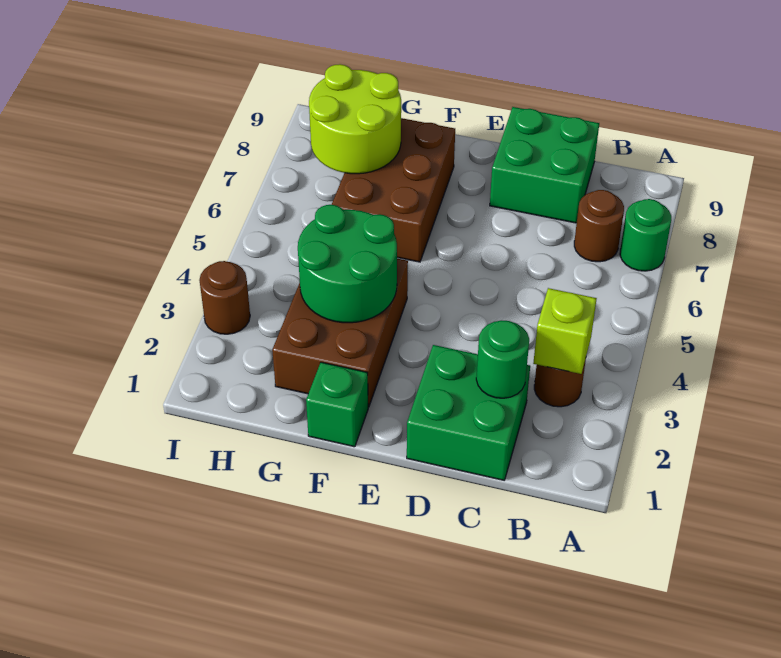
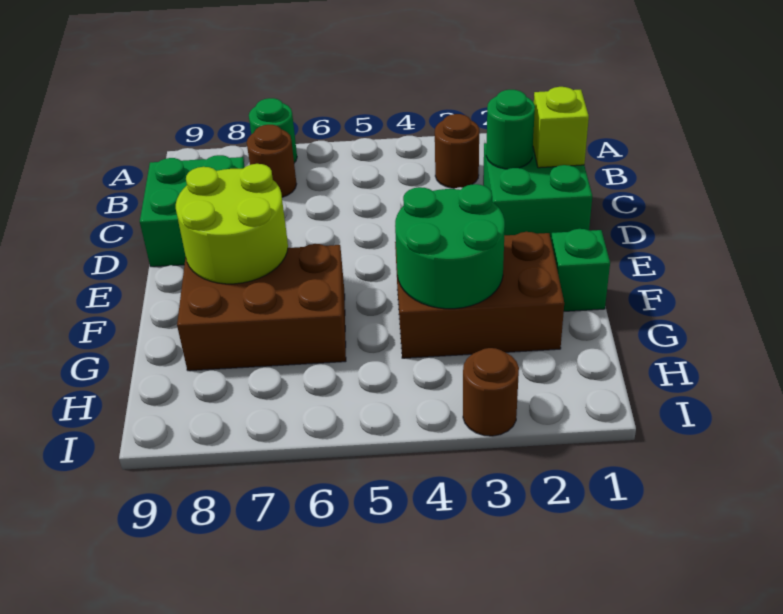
lime 1x1 brick [533,288,597,374] -> lime 1x1 brick moved to [533,87,589,168]
lime 2x2 round brick [309,64,401,174] -> lime 2x2 round brick moved to [176,164,288,284]

